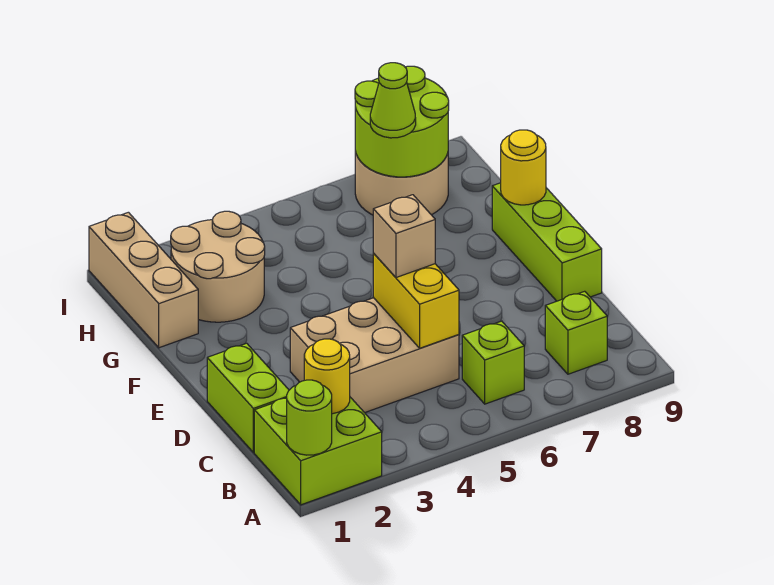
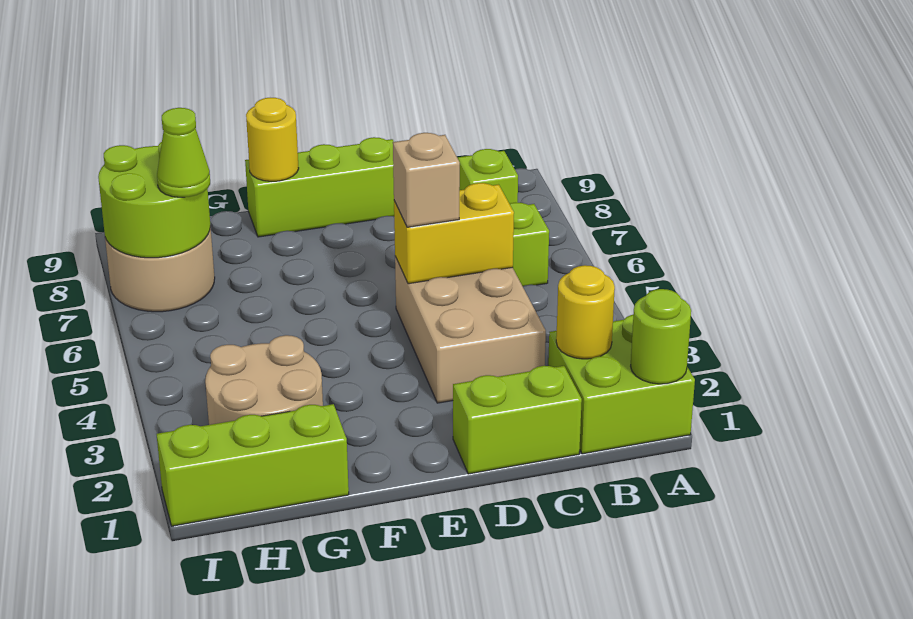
tan 1x3 brick [89,212,198,348] -> lime 1x3 brick [157,404,349,526]

